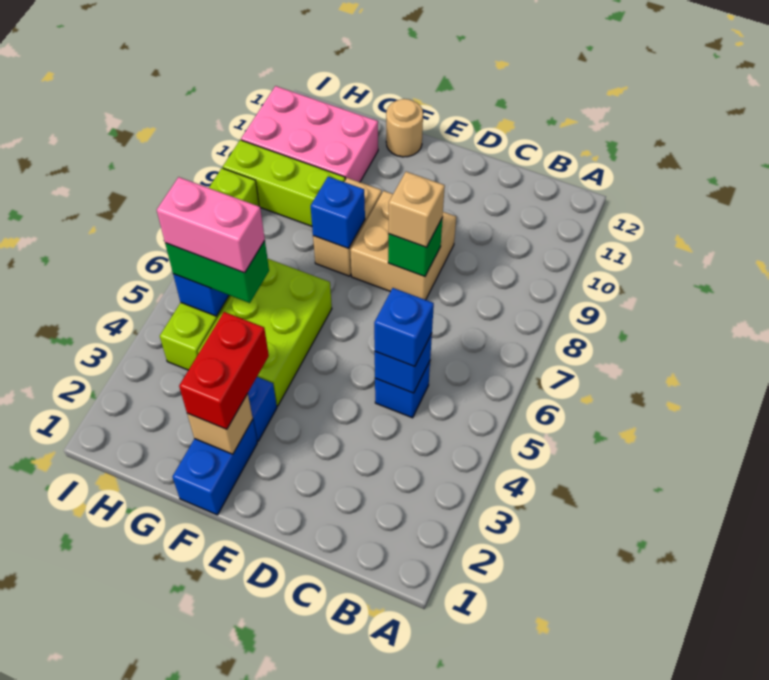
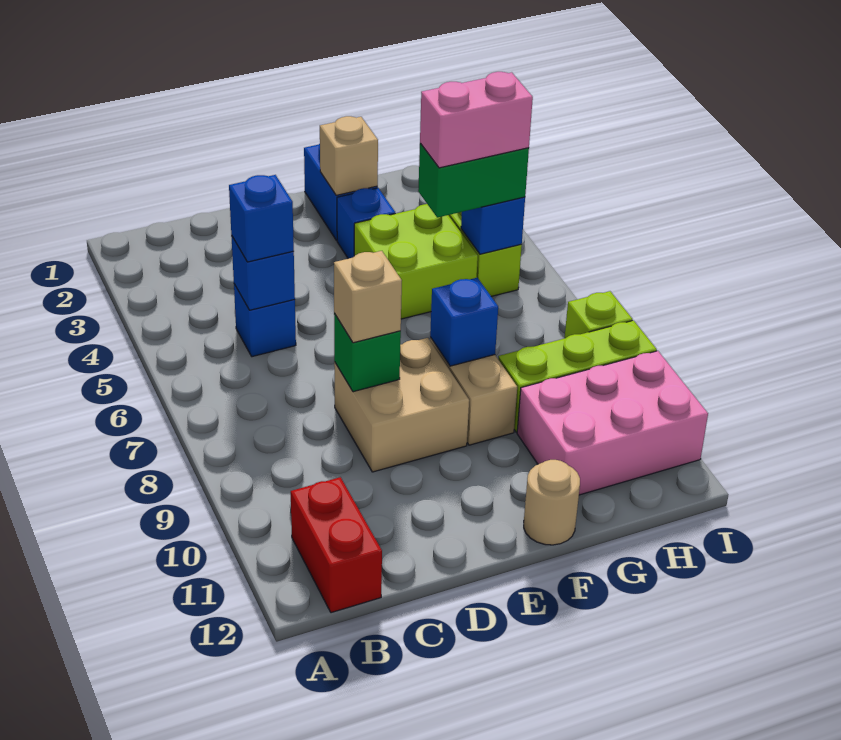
red 1x2 brick [179,312,269,429] -> red 1x2 brick moved to [291,477,382,613]
lime 2x3 brick [198,259,332,406] -> lime 2x2 brick [354,204,478,319]

